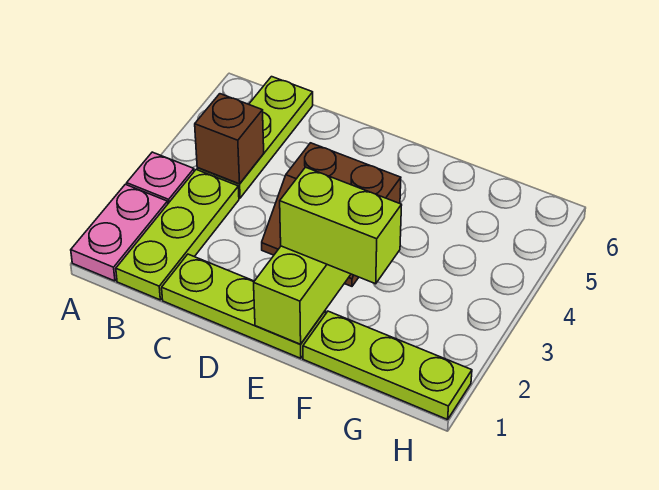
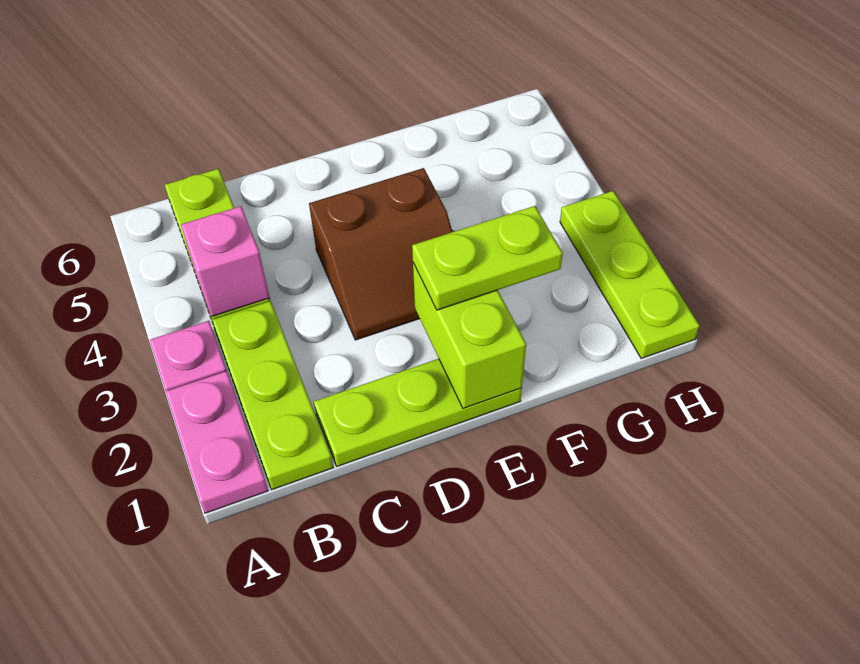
brown 1x1 brick [195,94,264,184] -> pink 1x1 brick [181,206,269,317]
lime 1x2 brick [280,167,402,284] -> lime 1x2 plate [412,206,563,310]
lime 1x3 plate [303,311,472,420] -> lime 1x3 plate turned to [560,191,700,358]

